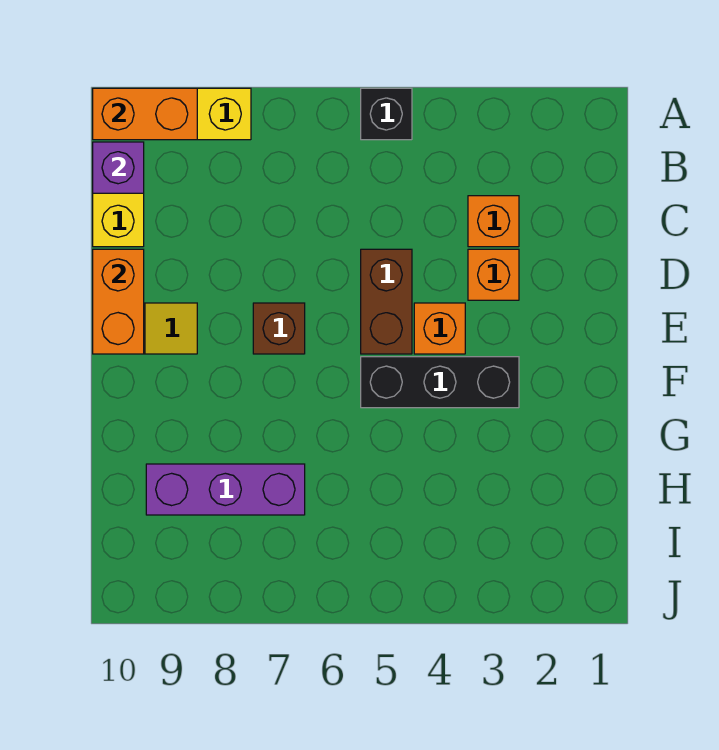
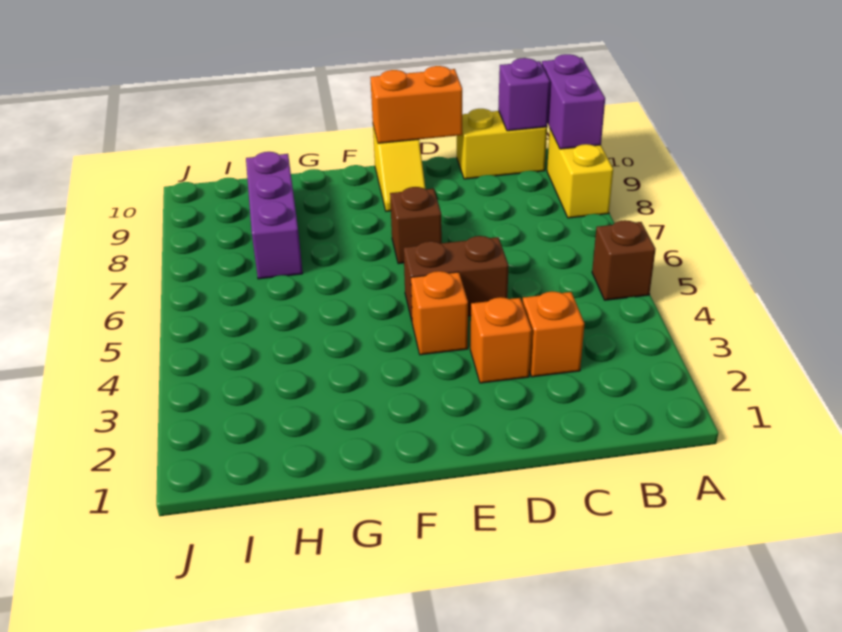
black 1x1 brick [361,88,412,140] -> brown 1x1 brick [592,220,656,300]
orange 1x2 brick [93,88,197,140] -> purple 1x2 brick [542,54,605,149]
black 1x3 brick [361,357,519,408] -> none

